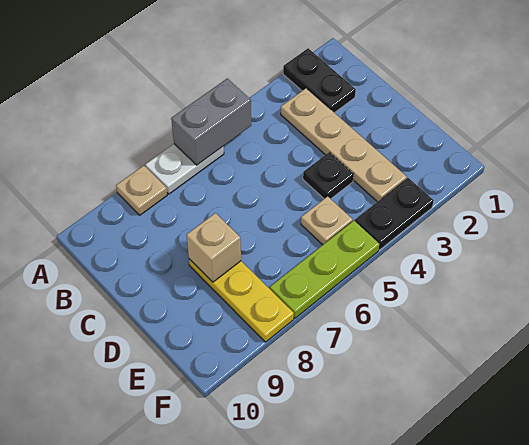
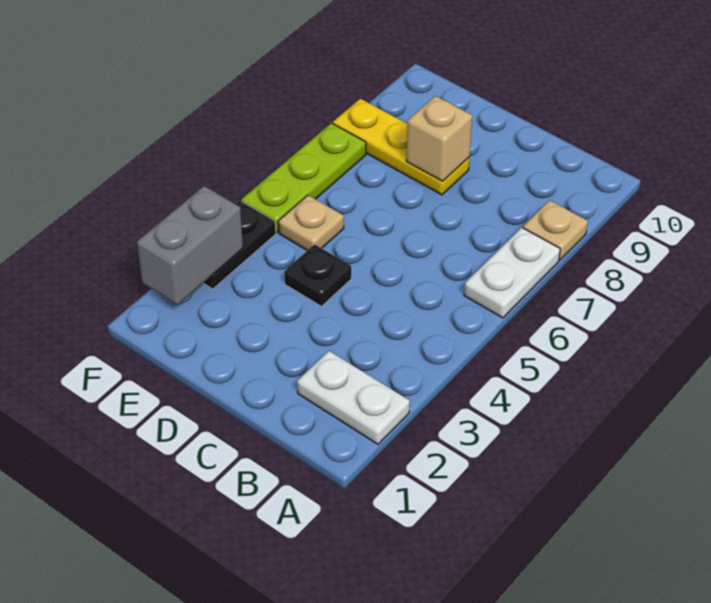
black 1x2 plate [283,48,356,113] -> white 1x2 plate [297,351,410,444]
grey 1x2 brick [171,78,251,165] -> grey 1x2 brick moved to [137,186,243,305]
tan 1x4 plate [281,88,407,202] -> none

